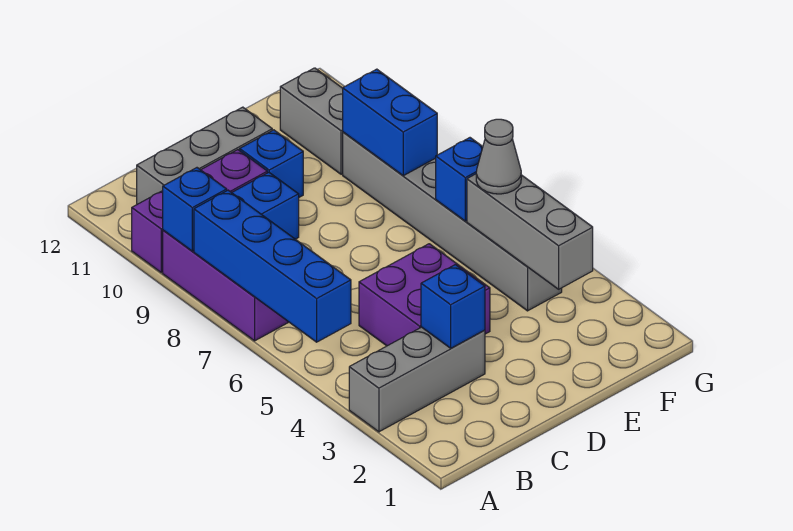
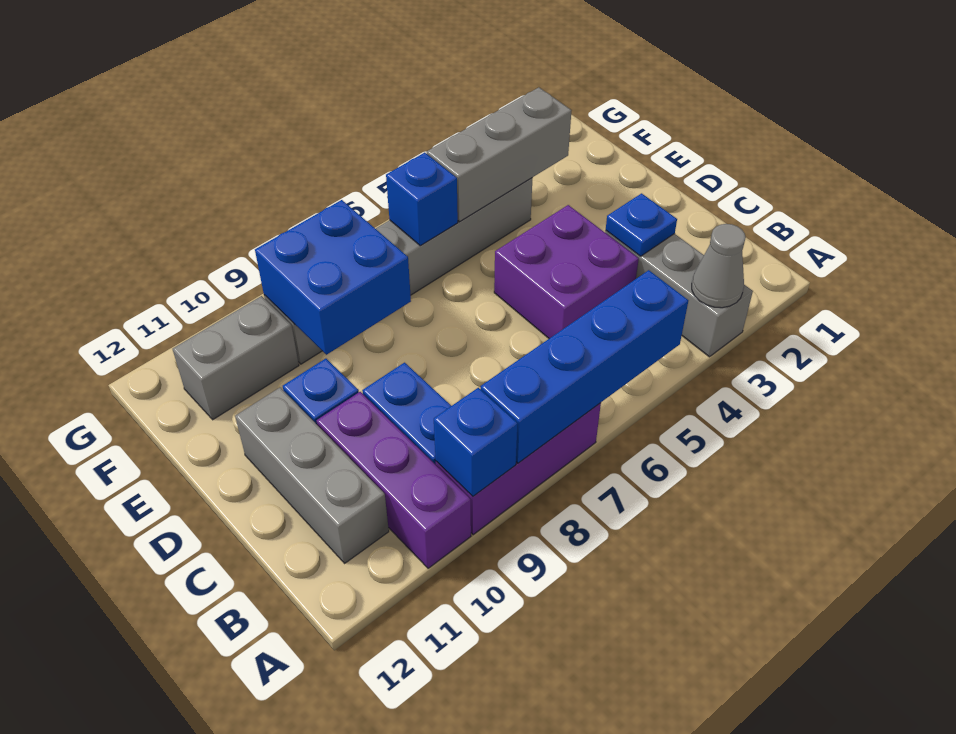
blue 1x1 brick [421,265,485,348] -> blue 1x1 plate [606,193,677,256]
grey 1x1 cone [476,119,521,194] -> grey 1x1 cone moved to [692,224,746,308]
blue 1x2 brick [343,69,437,176] -> blue 2x2 brick [255,200,411,355]

